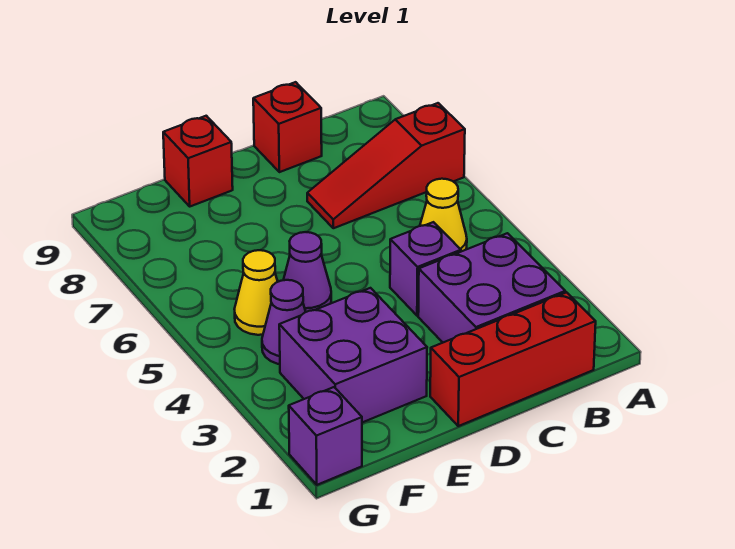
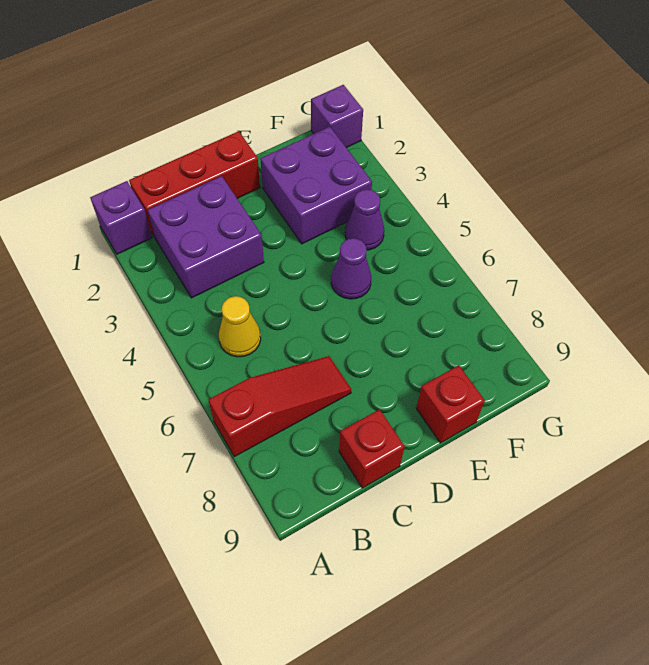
purple 1x1 brick [390,222,461,316] -> purple 1x1 brick moved to [90,181,152,254]
yellow 1x1 cone [235,250,278,335] -> none

